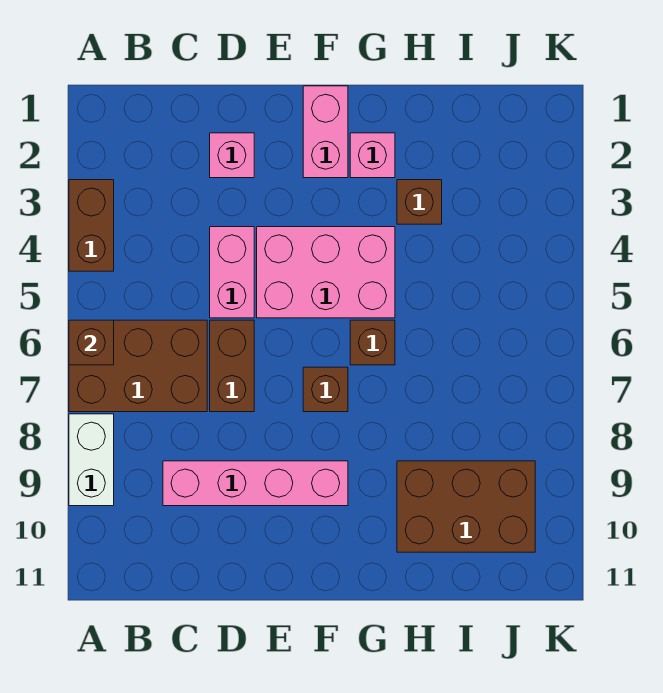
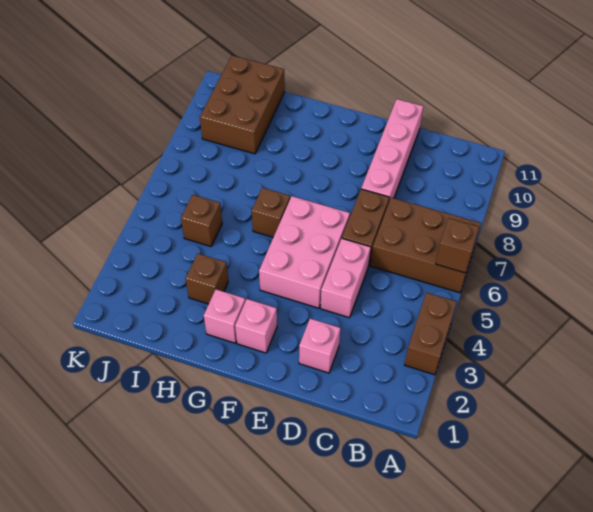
white 1x2 brick [69,414,114,506] -> none
pink 1x4 brick [163,461,348,506] -> pink 1x4 brick turned to [361,99,423,201]
pink 2x3 brick [257,227,395,318] -> pink 2x3 brick turned to [259,196,350,308]
pink 1x2 brick [303,86,348,178] -> pink 1x1 brick [235,299,277,353]
brown 1x1 brick [303,367,348,412] -> brown 1x1 brick moved to [181,195,222,246]
brown 2x3 brick [397,461,535,552] -> brown 2x3 brick turned to [200,55,285,154]

